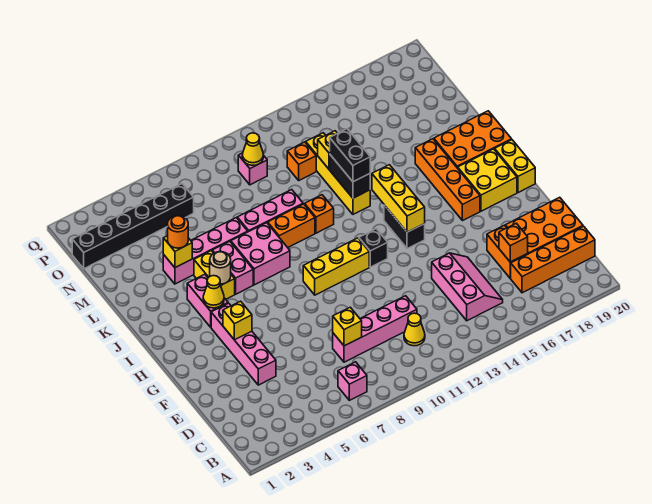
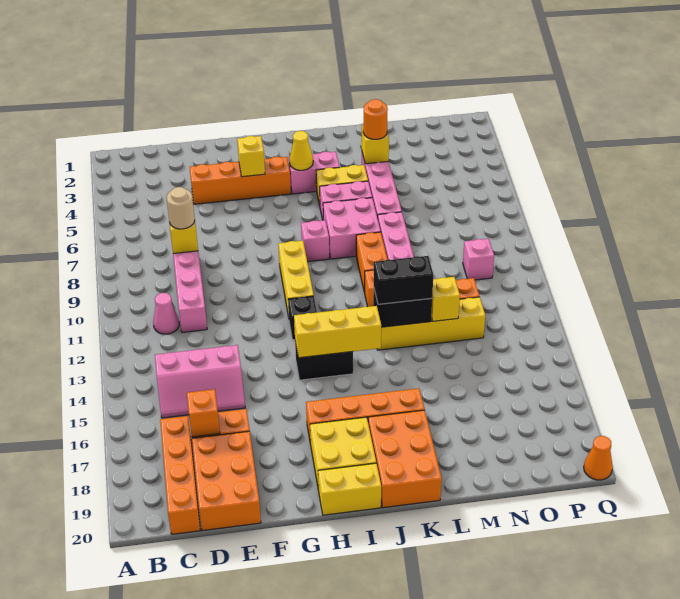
pink 1x1 brick [338,362,367,400] -> pink 1x1 brick moved to [301,220,329,262]
yellow 1x1 cone [404,313,425,346] -> pink 1x1 cone [153,293,179,334]
pink 1x4 brick [211,303,276,385] -> orange 1x4 brick [190,157,291,204]
tan 1x1 round brick [210,252,231,284] -> tan 1x1 round brick moved to [166,187,195,229]
black 1x6 brick [72,184,194,269] -> none
yellow 1x1 cone [242,133,263,165] -> none
none -> orange 1x1 cone [584,436,613,480]

